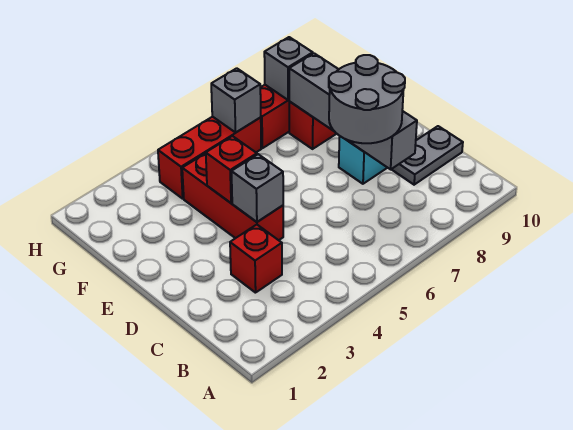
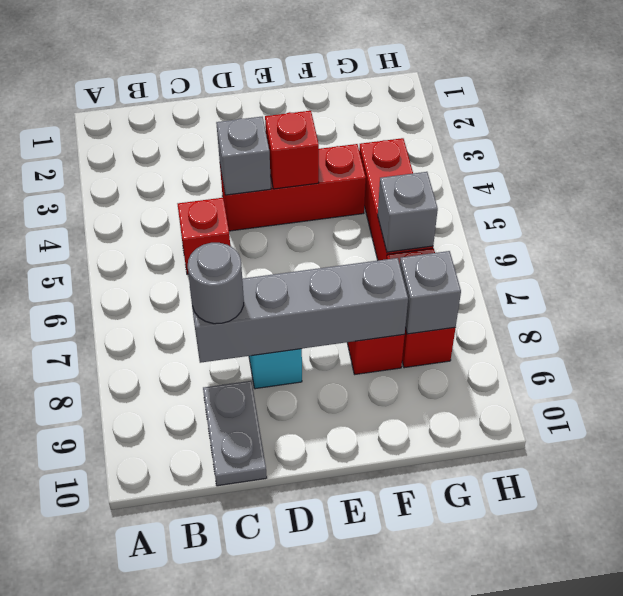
red 1x1 brick [230,225,282,293] -> red 1x1 brick moved to [178,198,230,274]
grey 2x2 round brick [329,55,405,143] -> grey 1x1 round brick [188,243,244,324]

